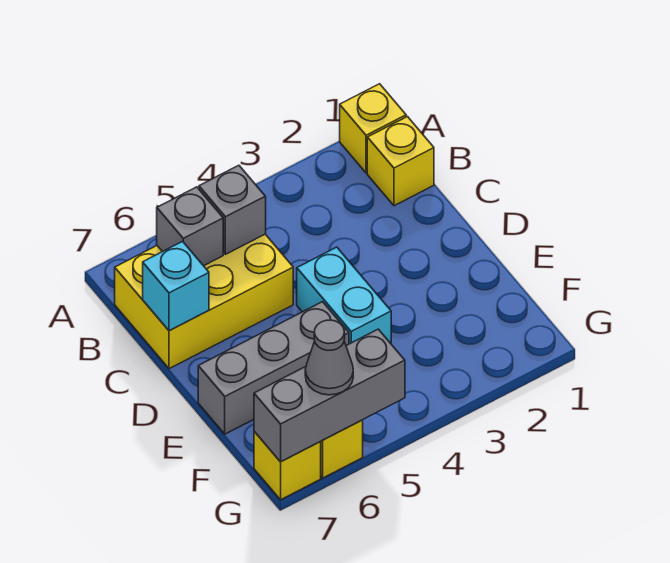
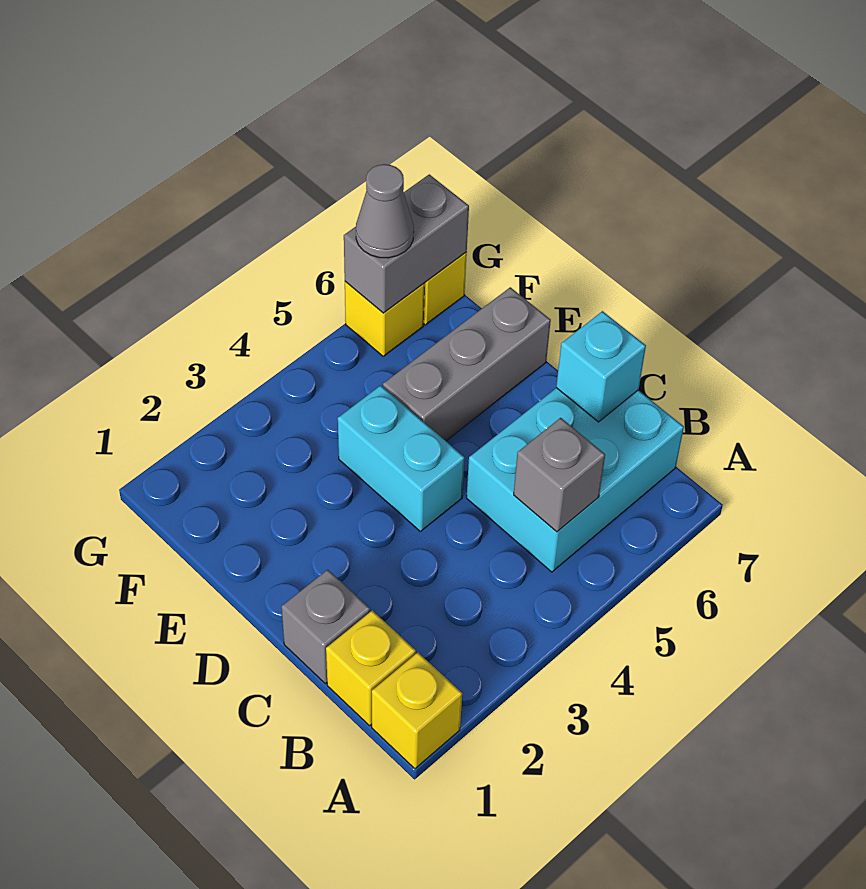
yellow 2x3 brick [115,234,293,369] -> cyan 2x3 brick [467,388,684,572]
grey 1x1 brick [157,187,223,266] -> grey 1x1 brick moved to [281,570,370,684]
grey 1x3 brick [254,329,405,462] -> grey 1x2 brick [344,174,469,313]

